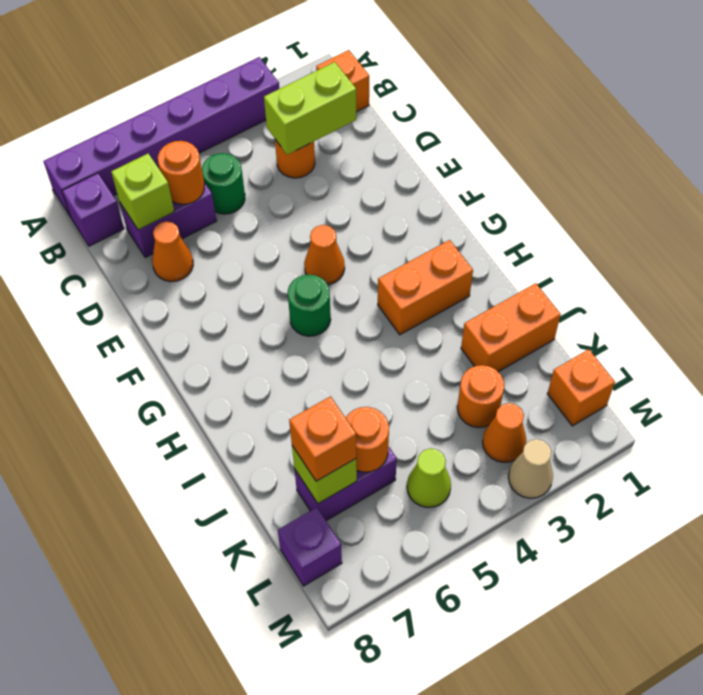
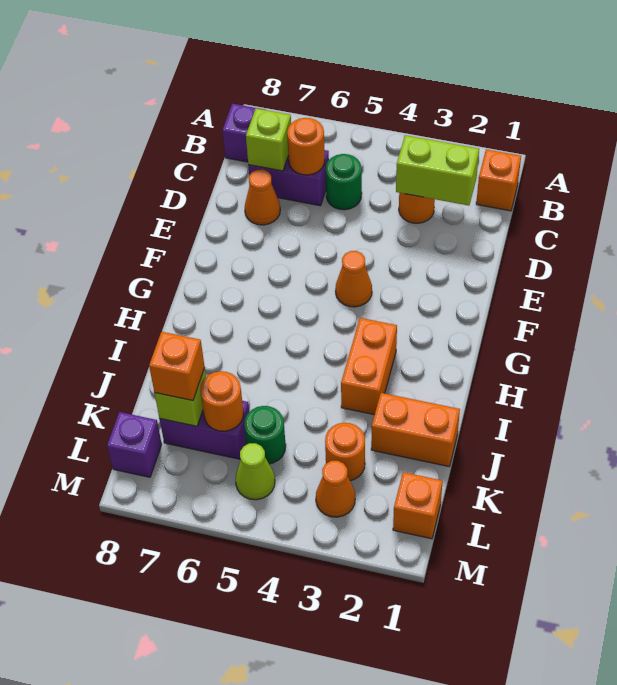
purple 1x6 brick [43,57,279,216] -> none
green 1x1 round brick [288,274,331,336] -> green 1x1 round brick moved to [244,406,286,464]
orange 1x2 brick [378,240,473,335] -> orange 1x2 brick turned to [341,318,397,415]
tan 1x1 cone [508,439,553,498] -> none

